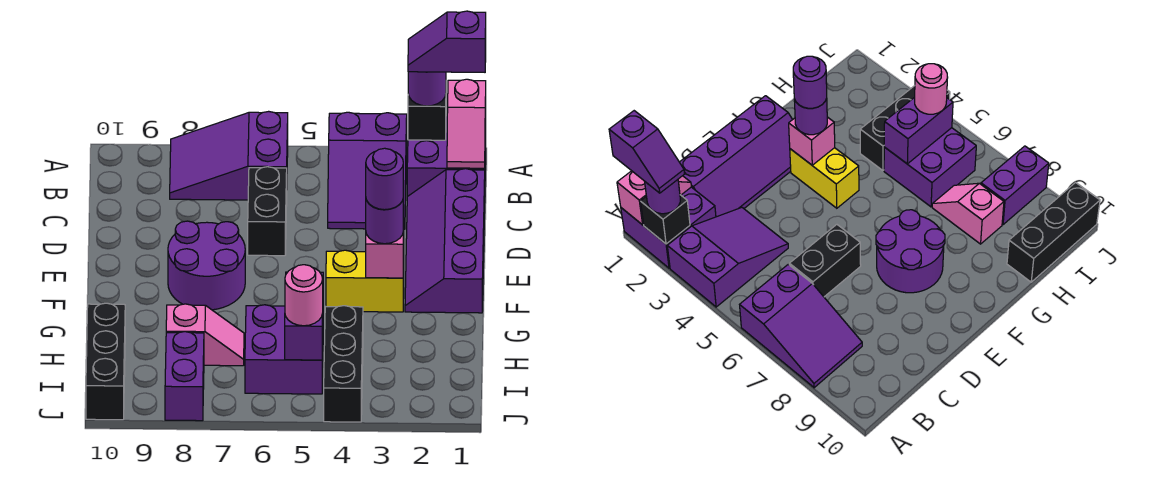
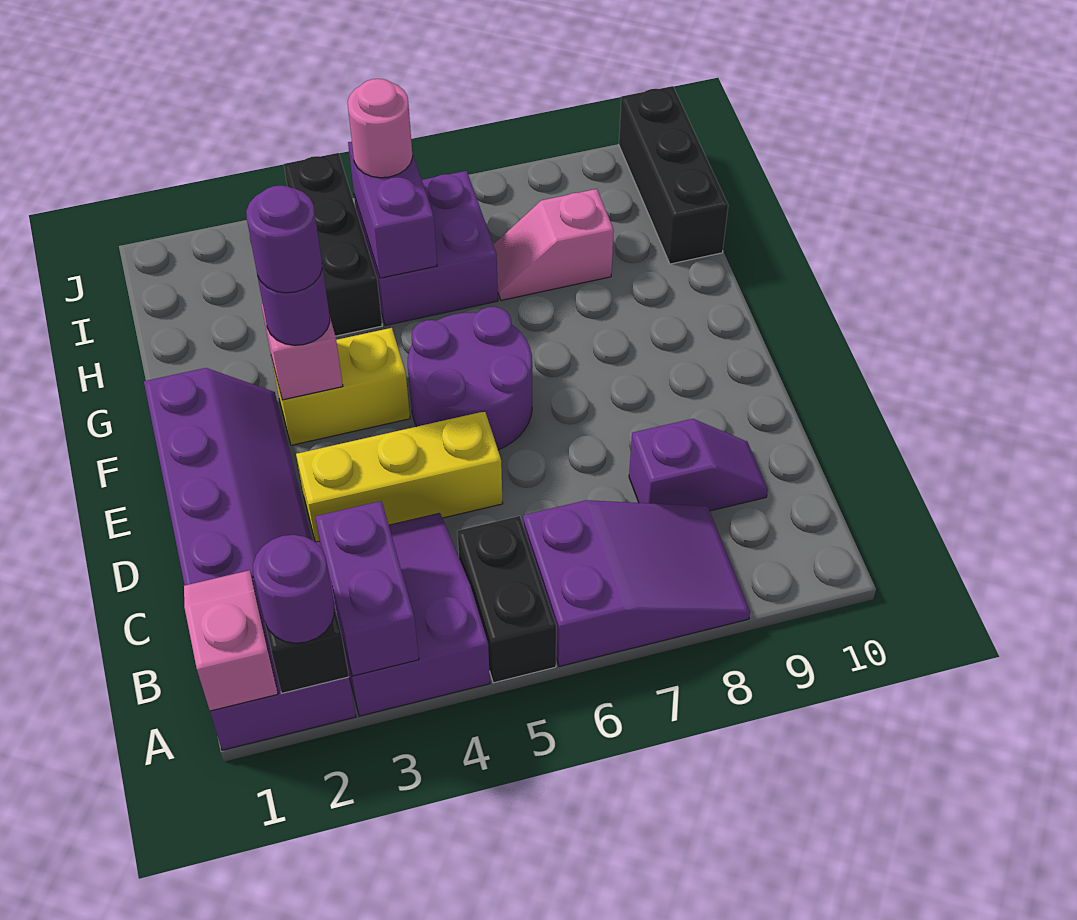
purple 1x2 slope [408,11,486,72] -> purple 1x2 slope moved to [629,419,768,511]
black 1x2 brick [248,167,287,256] -> black 1x2 brick moved to [457,516,556,683]
none -> yellow 1x3 brick [296,411,503,542]
purple 2x2 round brick [168,221,245,310] -> purple 2x2 round brick moved to [408,307,532,450]
purple 1x2 brick [165,332,204,421] -> purple 1x2 brick moved to [315,501,419,676]

